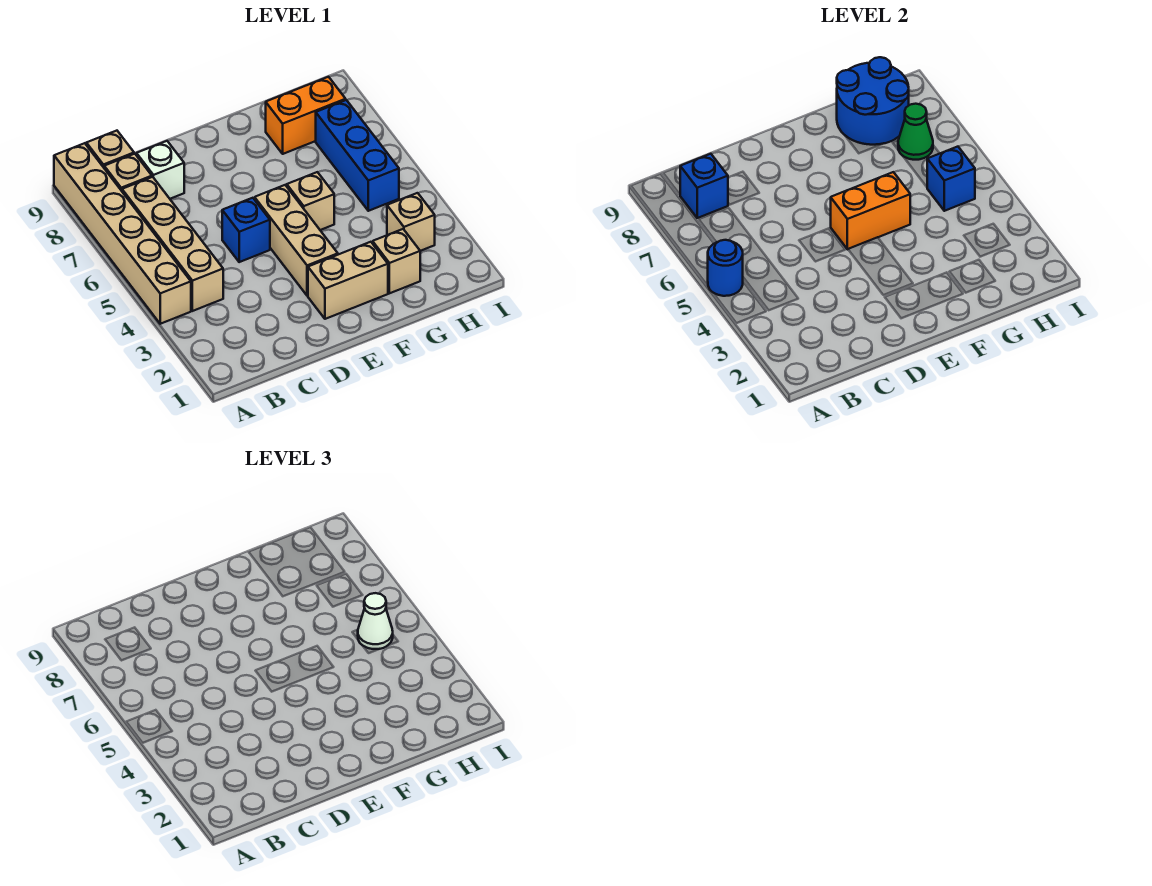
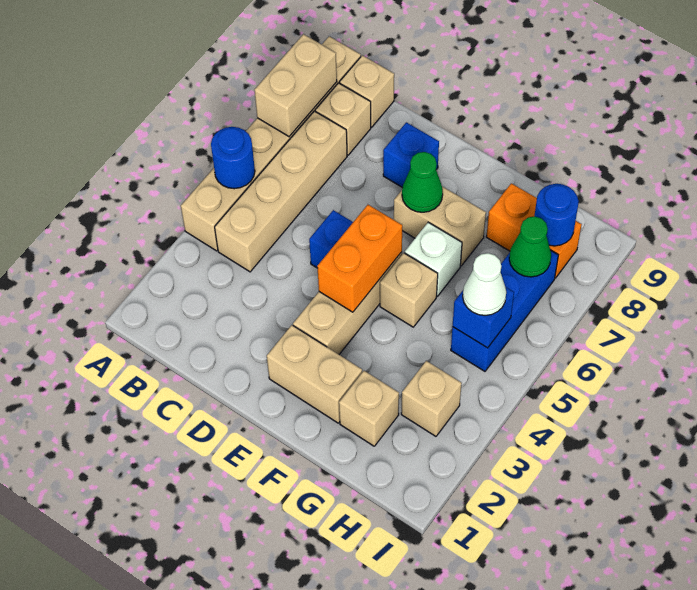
none -> tan 1x2 brick [255,34,337,137]
blue 1x1 brick [680,154,728,218] -> blue 1x1 brick moved to [383,122,439,188]
white 1x1 brick [137,141,184,199] -> white 1x1 brick moved to [405,222,462,296]
orange 1x2 brick [831,172,910,249] -> orange 1x2 brick turned to [317,205,402,312]
none -> tan 1x2 brick [394,186,486,266]
none -> green 1x1 cone [402,152,443,212]
blue 2x2 round brick [837,57,909,145] -> blue 1x1 round brick [535,184,579,246]

